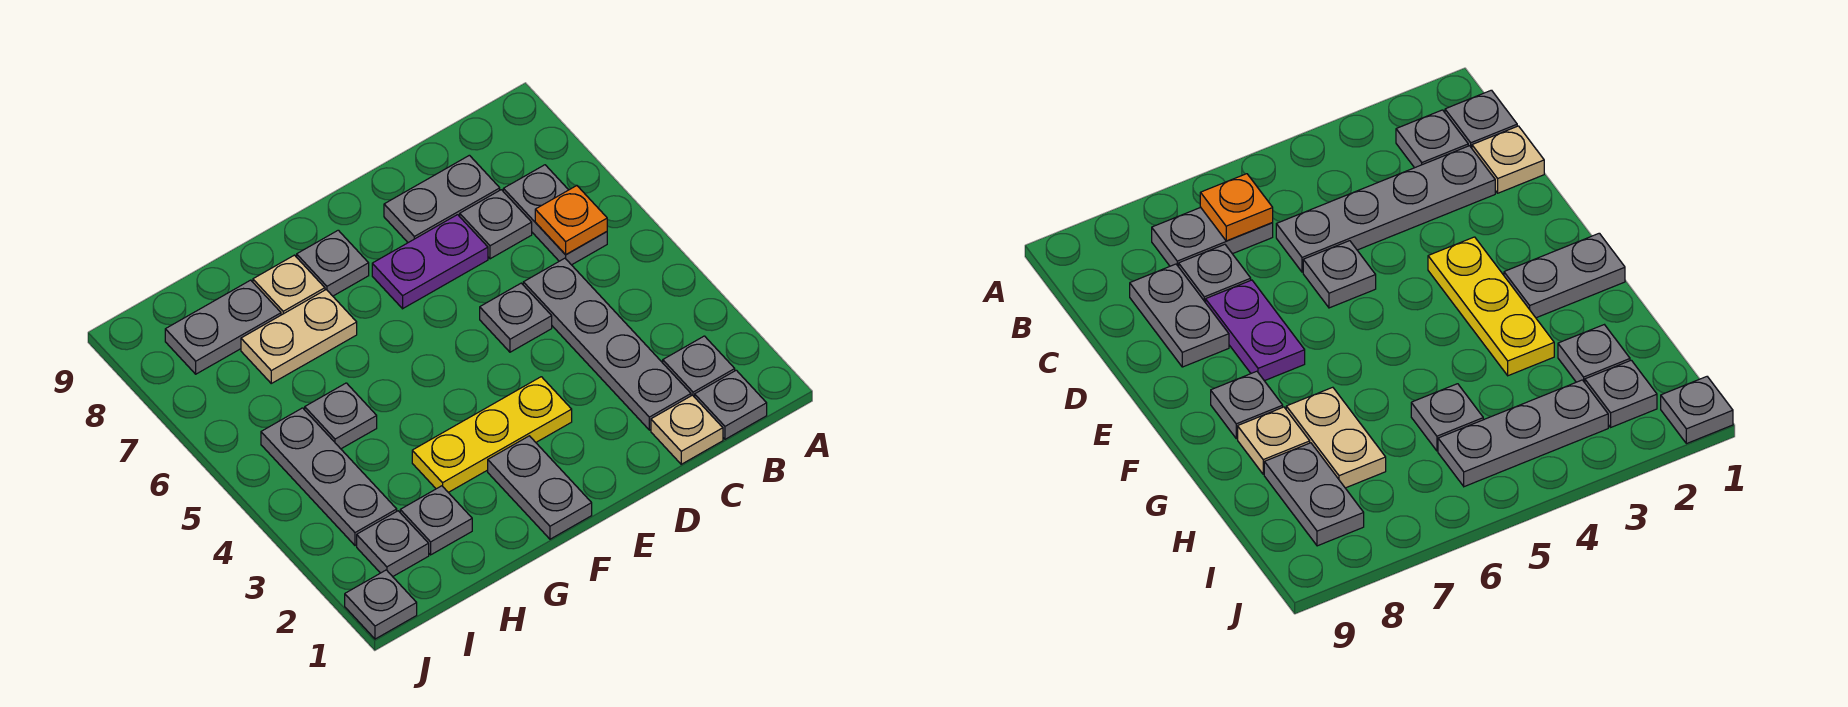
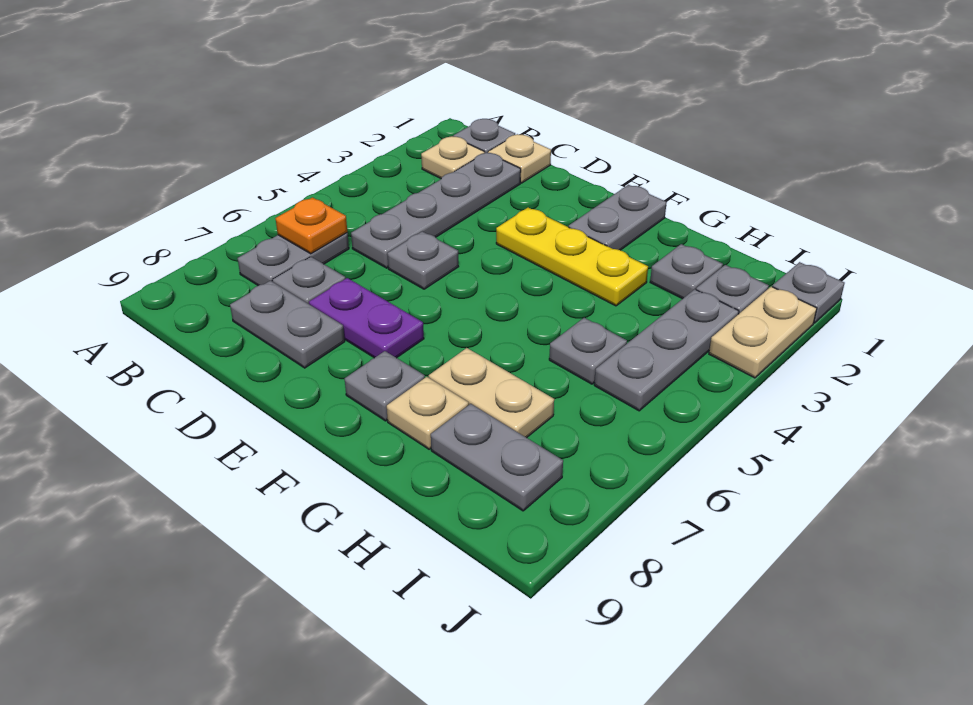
grey 1x1 plate [663,336,735,397] -> tan 1x1 plate [421,137,485,178]
none -> tan 1x2 plate [709,287,817,378]

